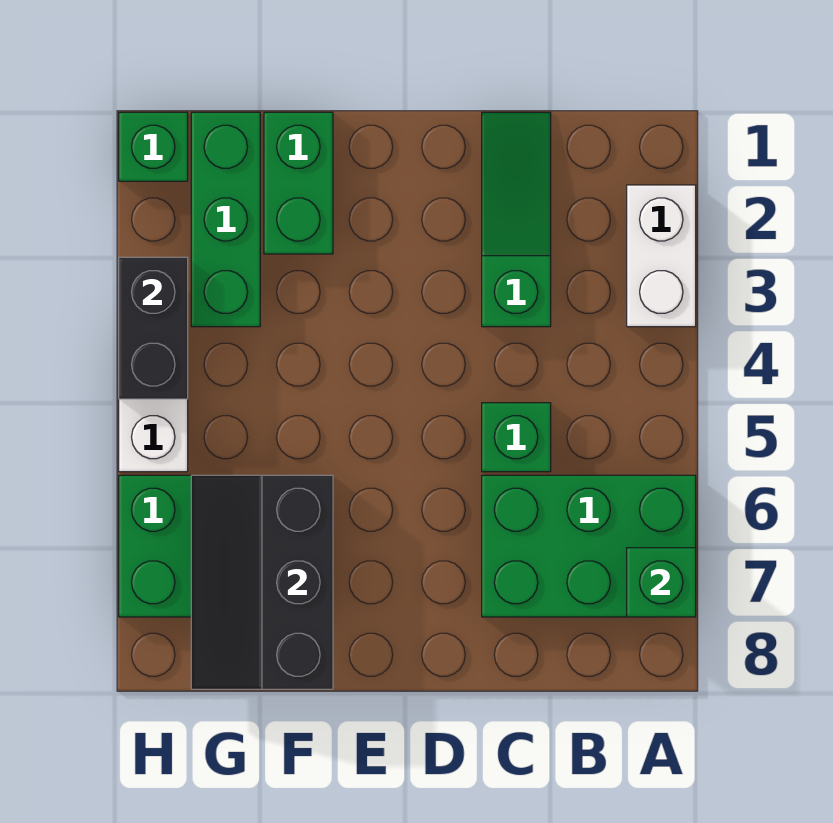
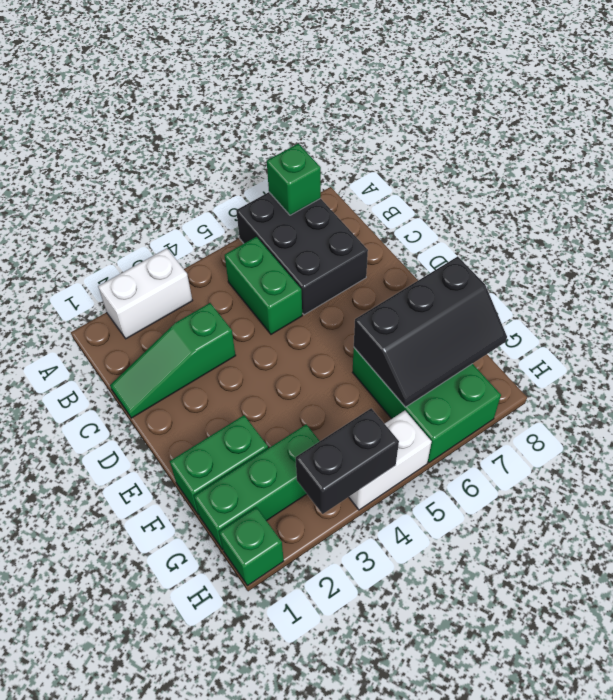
green 2x3 brick [482,475,696,617] -> black 2x3 brick [236,192,368,315]
green 1x1 brick [482,403,551,472] -> green 1x2 brick [225,237,302,334]

